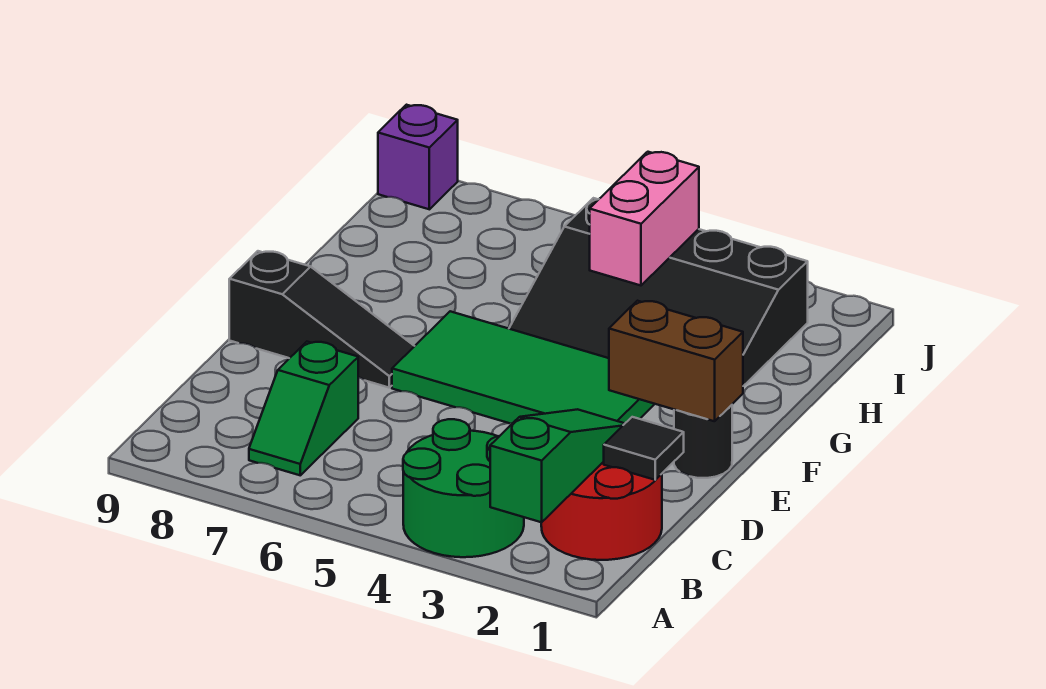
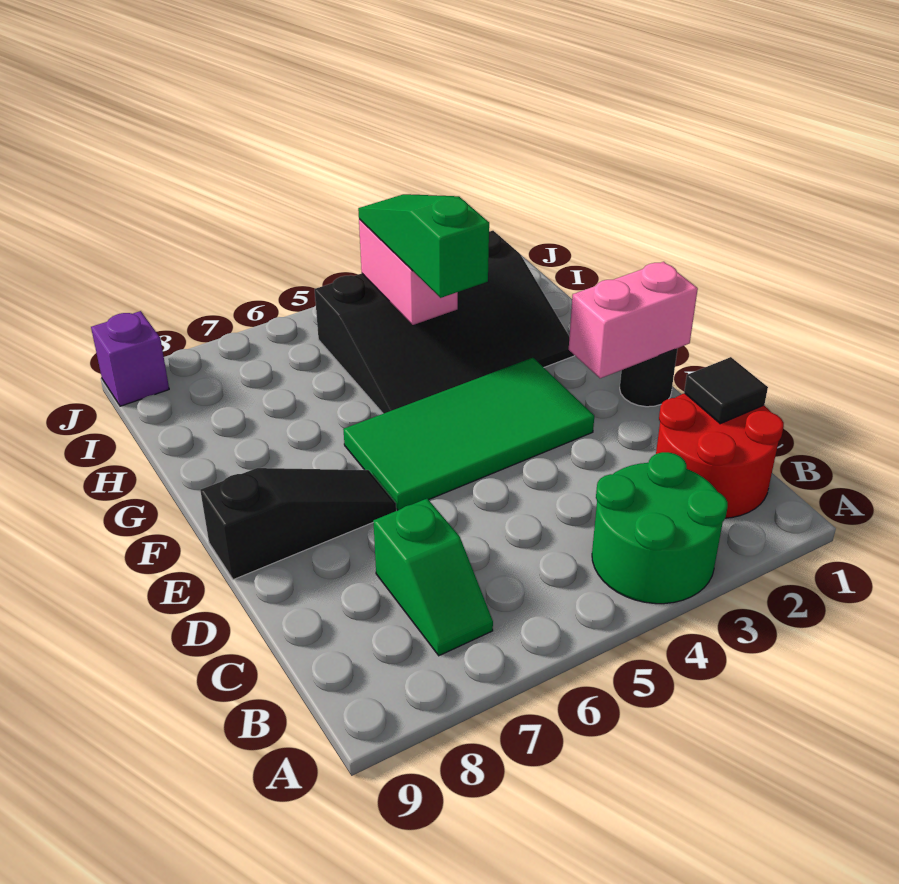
green 1x3 slope [490,409,625,522] -> green 1x3 slope moved to [358,194,489,298]
brown 1x2 brick [609,301,743,421] -> pink 1x2 brick [569,262,698,378]

